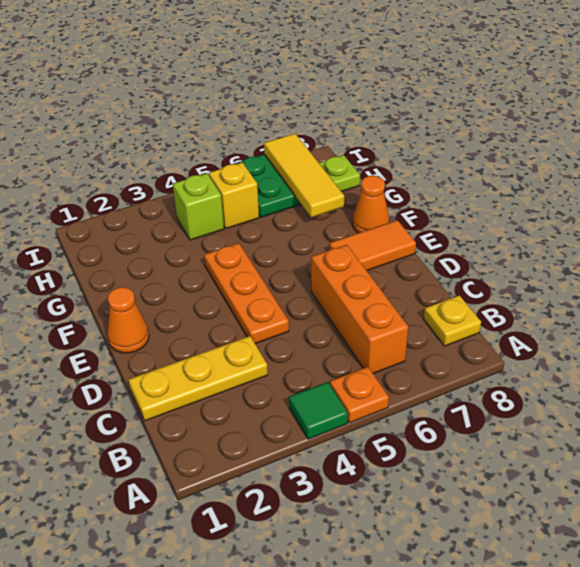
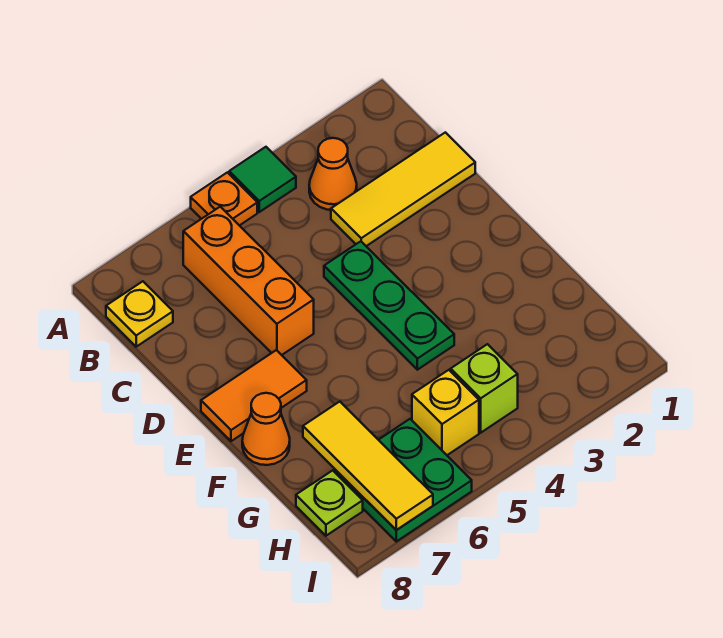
yellow 1x3 plate [128,336,268,421] -> yellow 1x3 tile [331,132,475,246]
orange 1x3 plate [204,243,289,344] -> green 1x3 plate [324,241,454,370]
orange 1x1 cone [107,287,149,353] -> orange 1x1 cone moved to [309,138,357,210]

